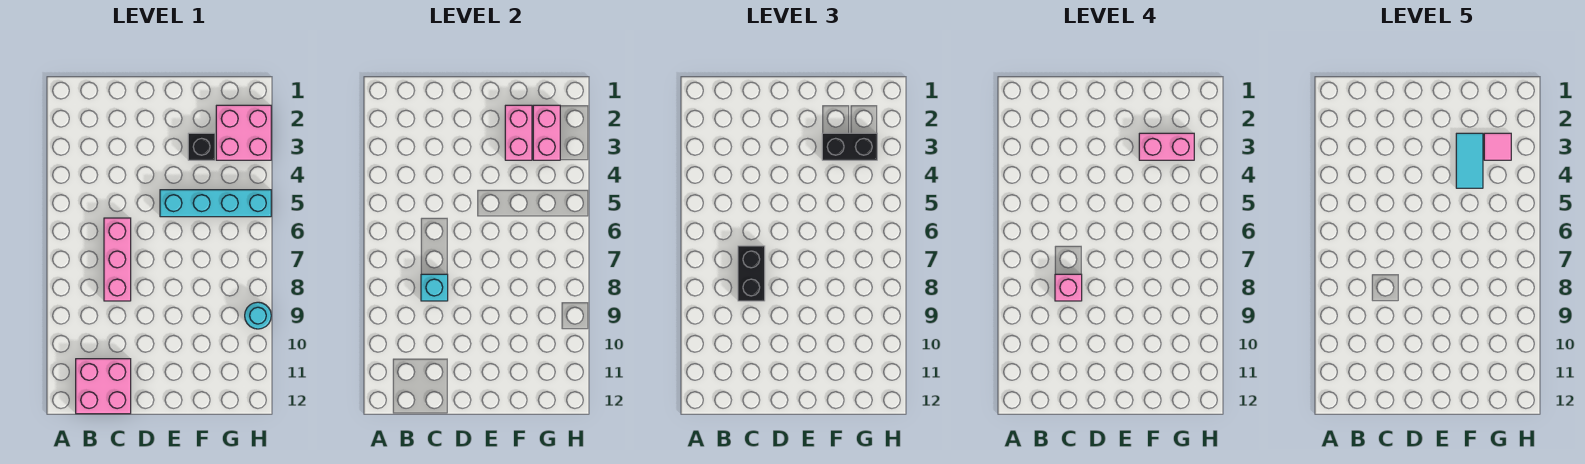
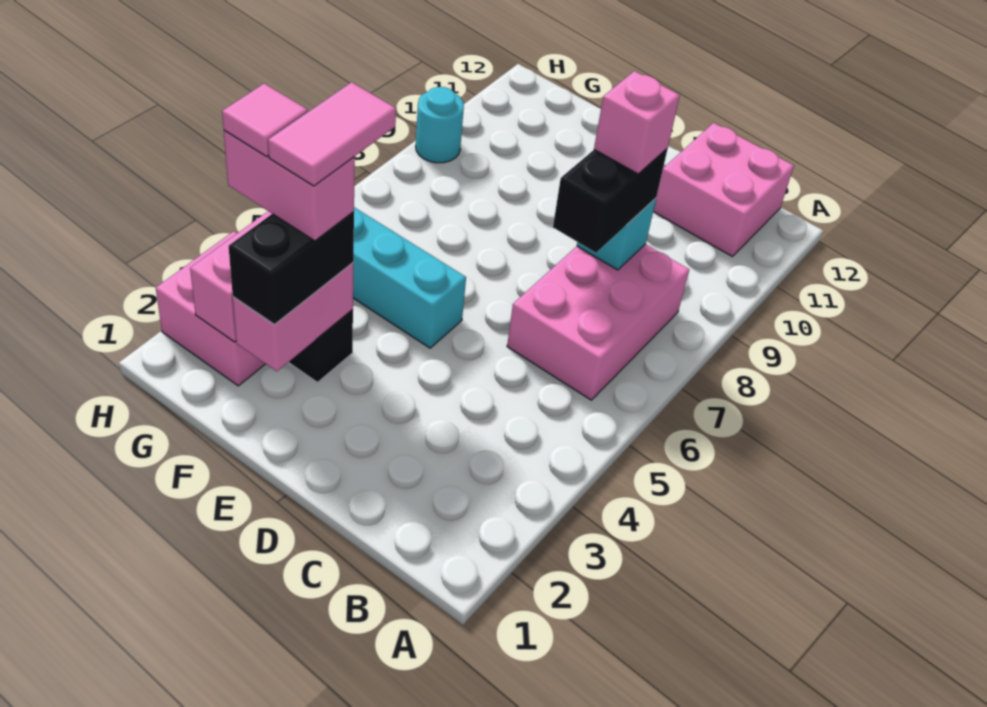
pink 1x3 brick [104,218,131,301] -> pink 2x3 brick [507,244,689,400]
black 1x2 brick [822,133,877,160] -> black 1x2 brick turned to [229,212,354,324]
cyan 1x2 tile [1456,133,1483,188] -> pink 1x2 tile [268,82,396,186]

